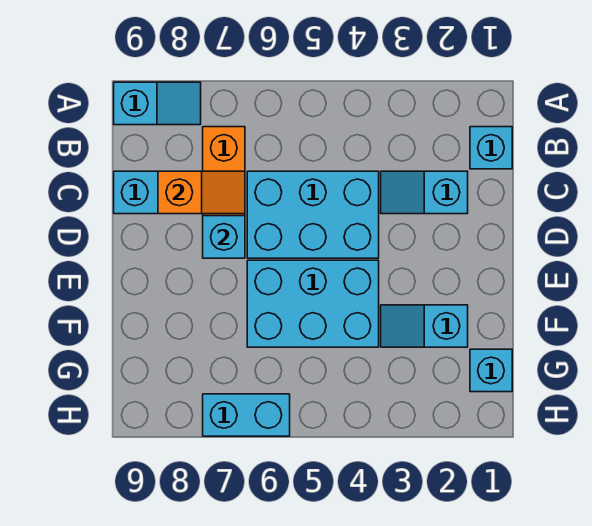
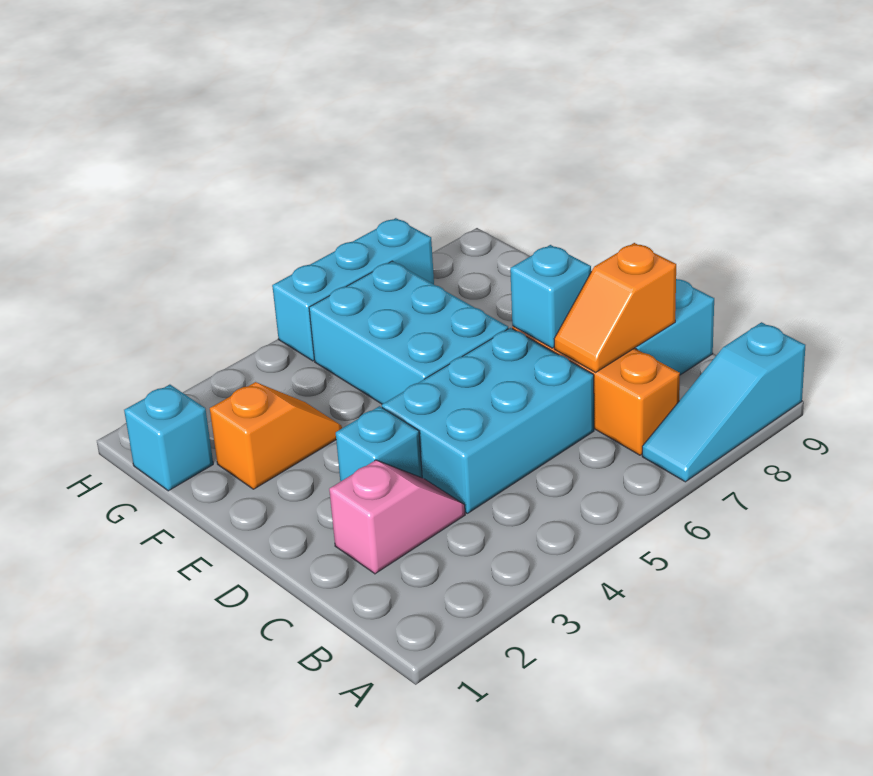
cyan 1x2 slope [114,82,201,125] -> cyan 1x3 slope [642,322,805,482]
cyan 1x1 brick [470,127,512,169] -> cyan 1x1 brick moved to [336,406,422,482]
cyan 1x2 slope [381,171,468,214] -> pink 1x2 slope [329,460,465,574]
cyan 2x3 brick [247,260,379,347] -> cyan 2x3 brick turned to [309,261,508,404]
cyan 1x2 slope [381,305,468,347] -> orange 1x2 slope [210,382,342,489]
cyan 1x2 brick [203,394,290,436] -> cyan 1x3 brick [272,218,434,361]

